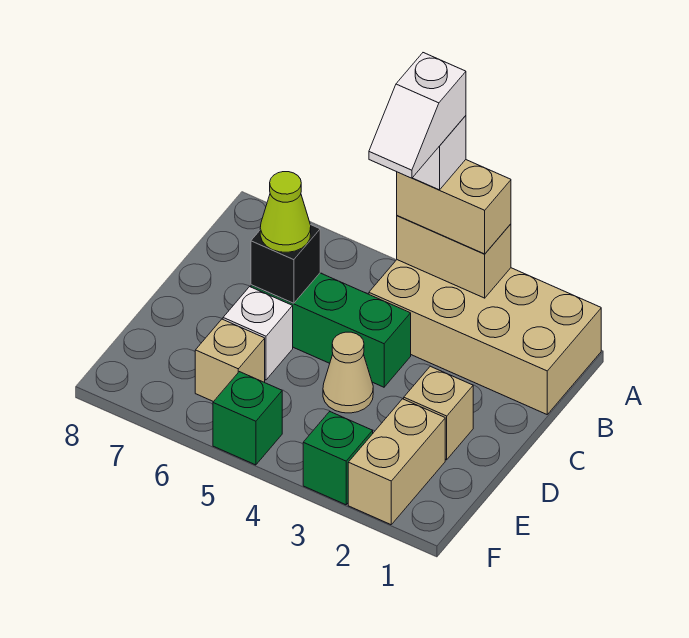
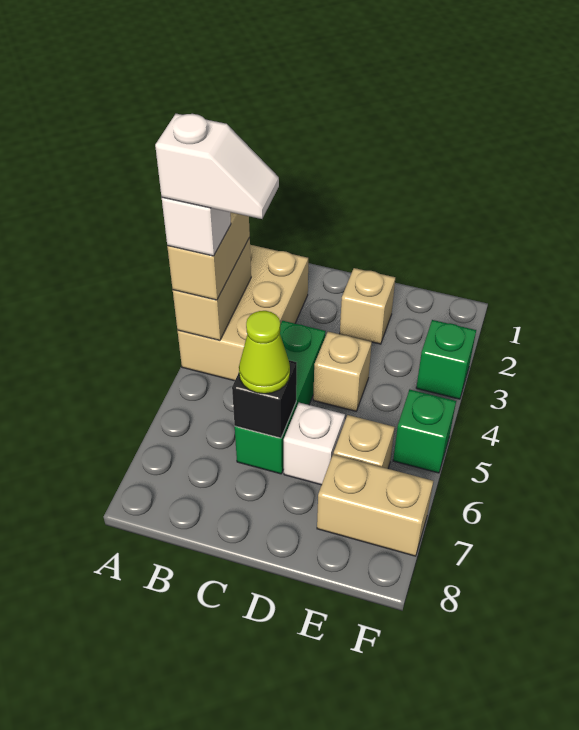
tan 2x4 brick [369,260,601,414] -> tan 2x3 brick [178,245,308,381]
tan 1x1 cone [323,332,373,413] -> tan 1x1 brick [313,332,372,411]
tan 1x2 brick [348,399,445,525] -> tan 1x2 brick moved to [317,454,433,556]

